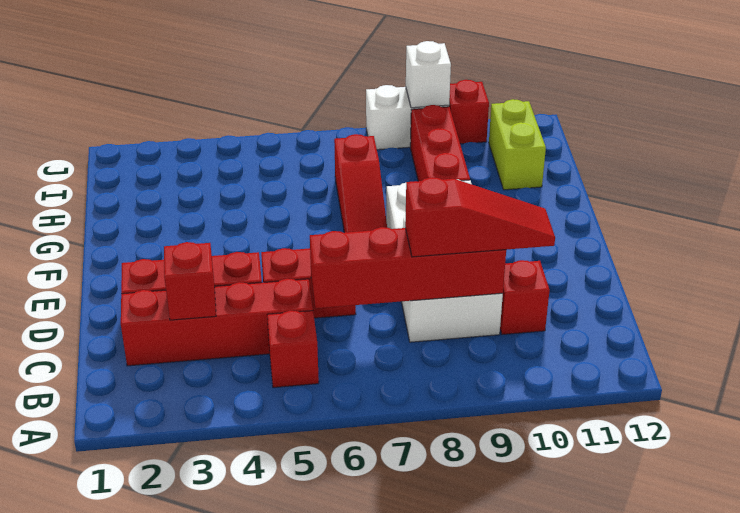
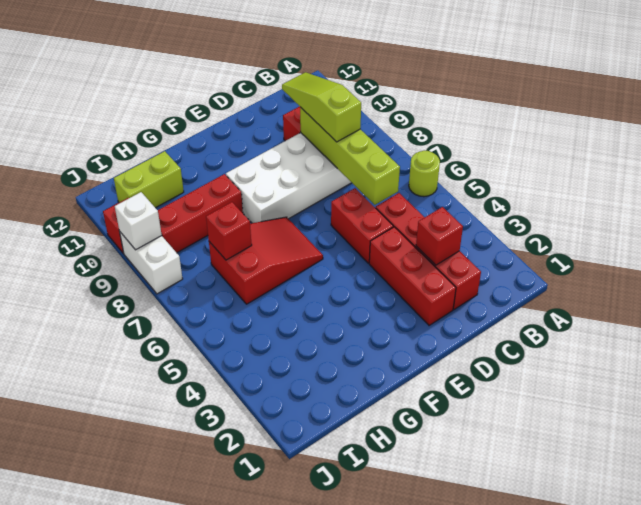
none -> lime 1x1 round brick [409,150,440,197]
red 1x1 brick [267,311,319,387] -> red 1x1 brick moved to [206,202,252,260]
red 1x4 brick [310,227,506,308] -> lime 1x4 brick [300,107,400,205]
red 1x3 slope [405,177,555,257] -> lime 1x3 slope [282,72,361,142]
red 1x3 slope [334,134,387,233] -> red 2x3 slope [209,217,323,304]

